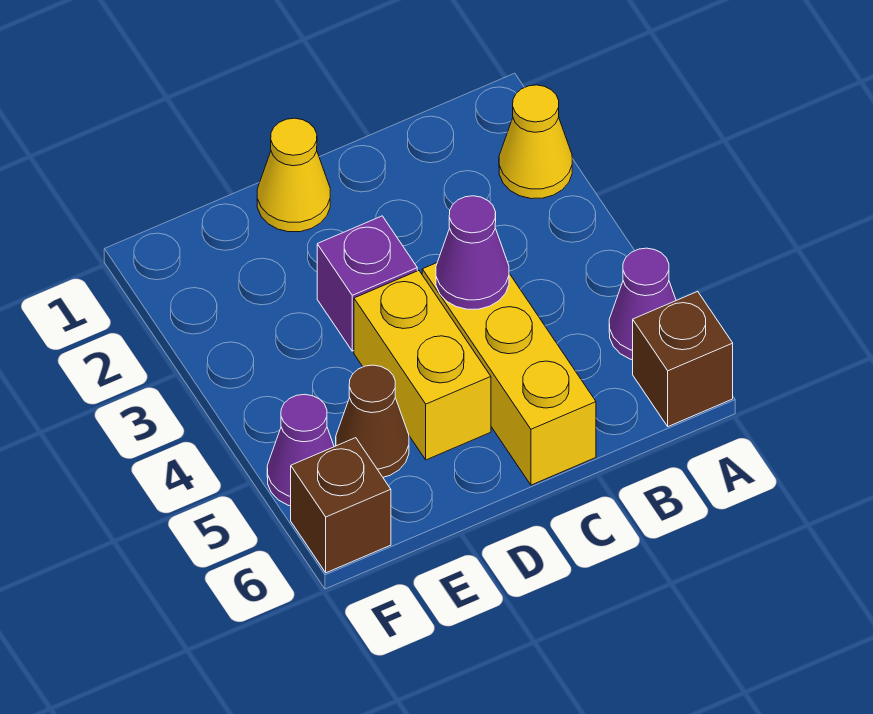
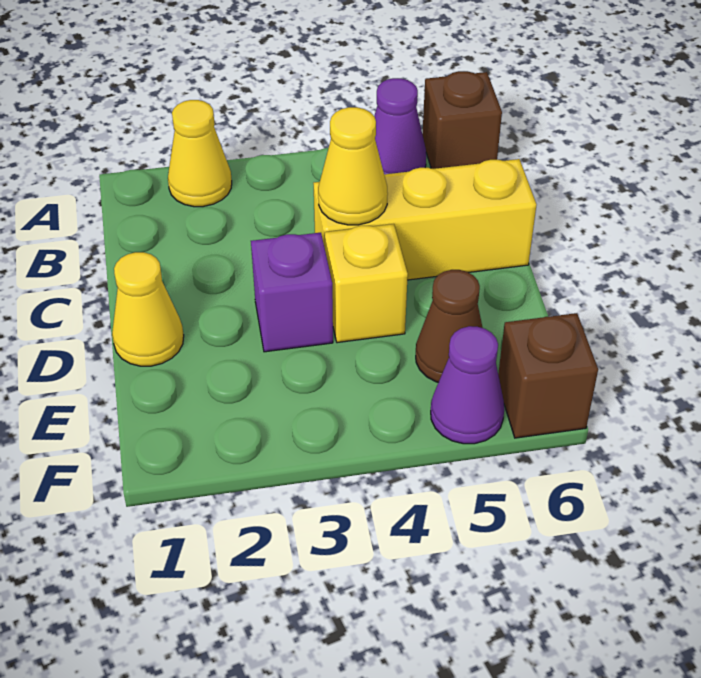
purple 1x1 cone [436,196,509,309] -> yellow 1x1 cone [318,107,388,225]
yellow 1x2 brick [354,271,491,460] -> yellow 1x1 brick [325,224,408,343]

